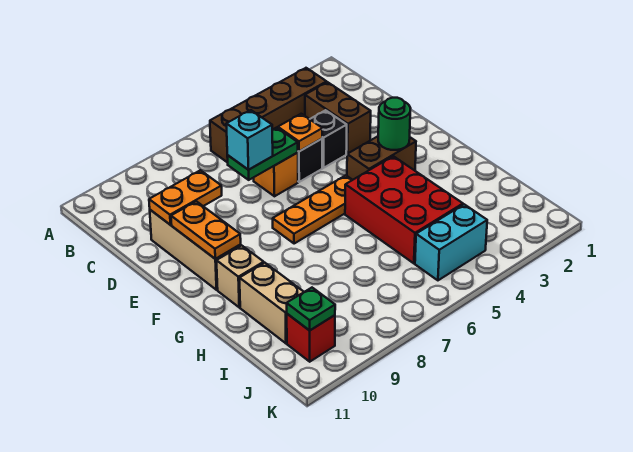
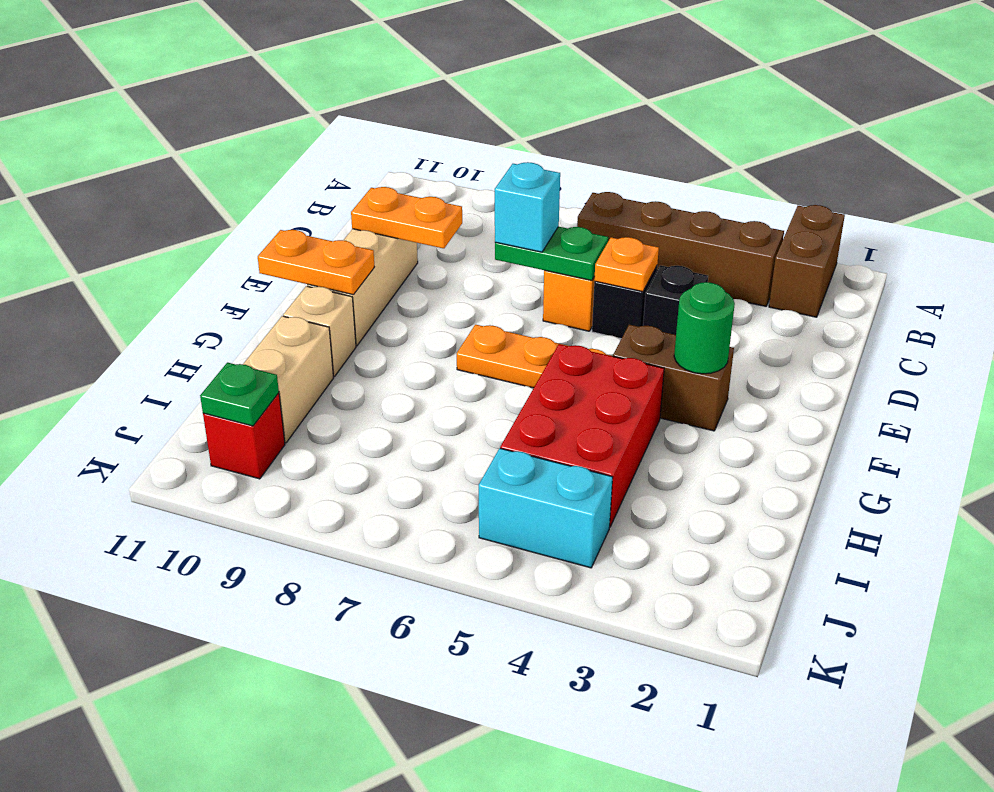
brown 1x2 brick [305,82,371,154] -> brown 1x2 brick moved to [769,205,845,317]
orange 1x2 plate [171,201,241,259] -> orange 1x2 plate turned to [258,230,374,295]

